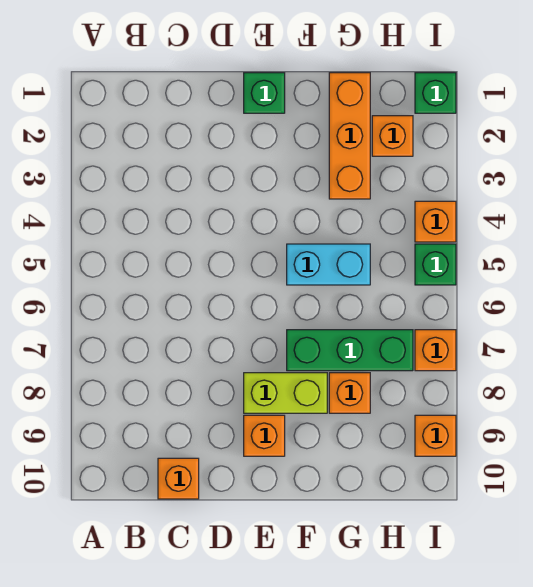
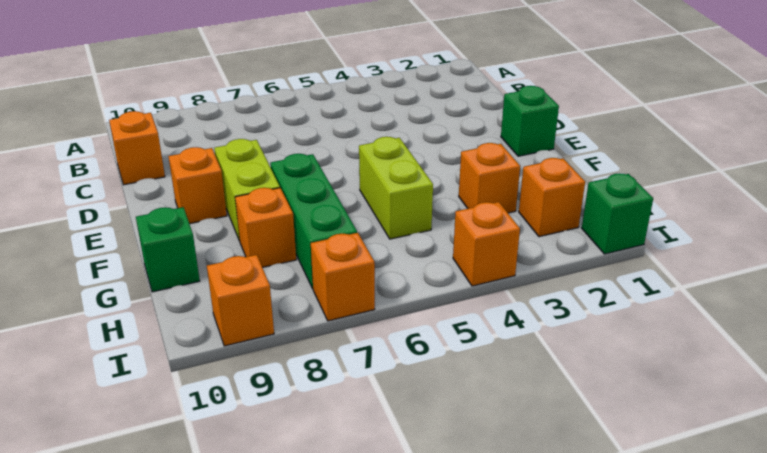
cyan 1x2 brick [287,244,370,285] -> lime 1x2 brick [359,137,433,239]
orange 1x3 brick [329,73,370,199] -> orange 1x1 brick [459,143,520,213]
green 1x1 brick [415,244,456,285] -> green 1x1 brick moved to [136,207,200,292]

